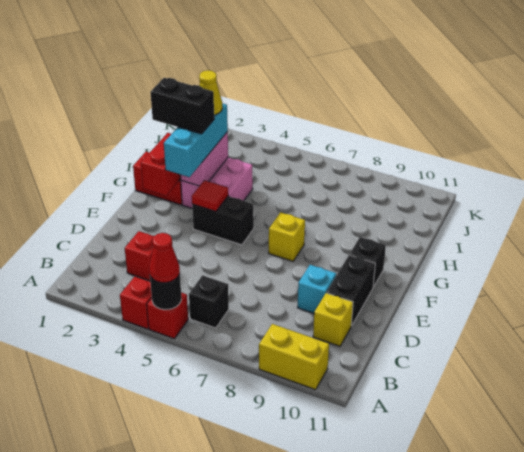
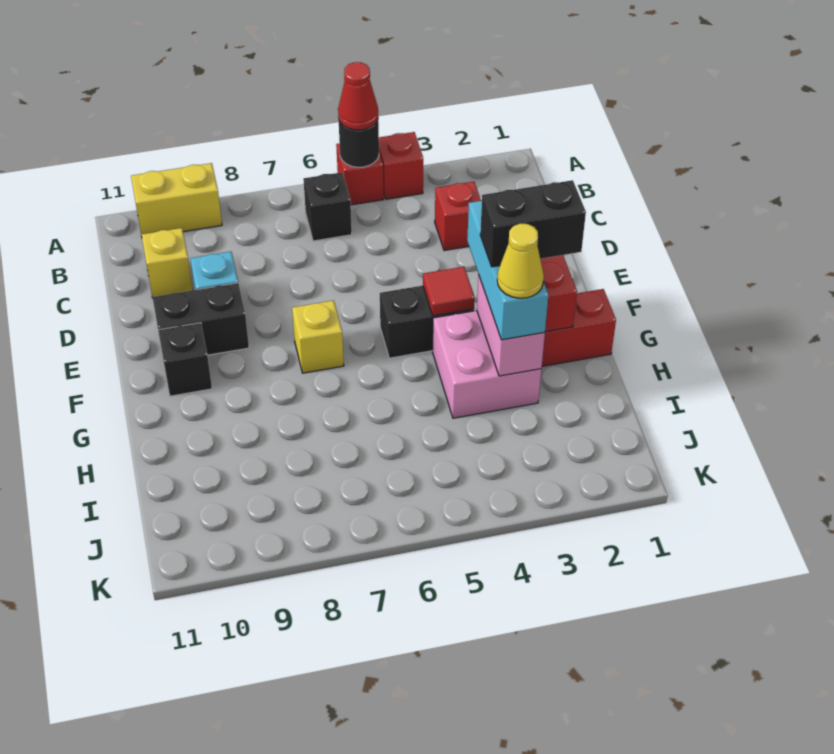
black 1x2 brick [326,255,375,326] -> black 1x2 brick turned to [152,283,249,355]

